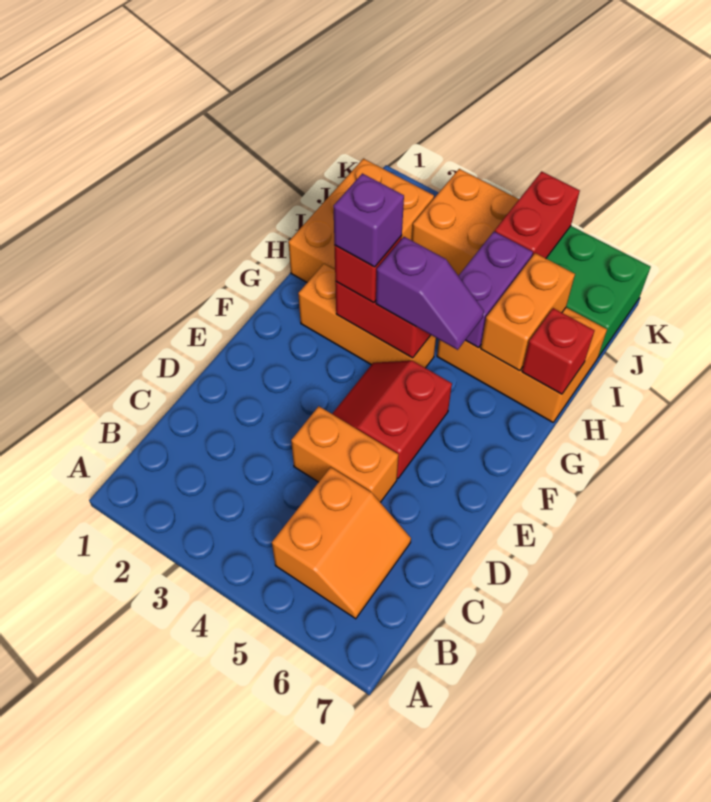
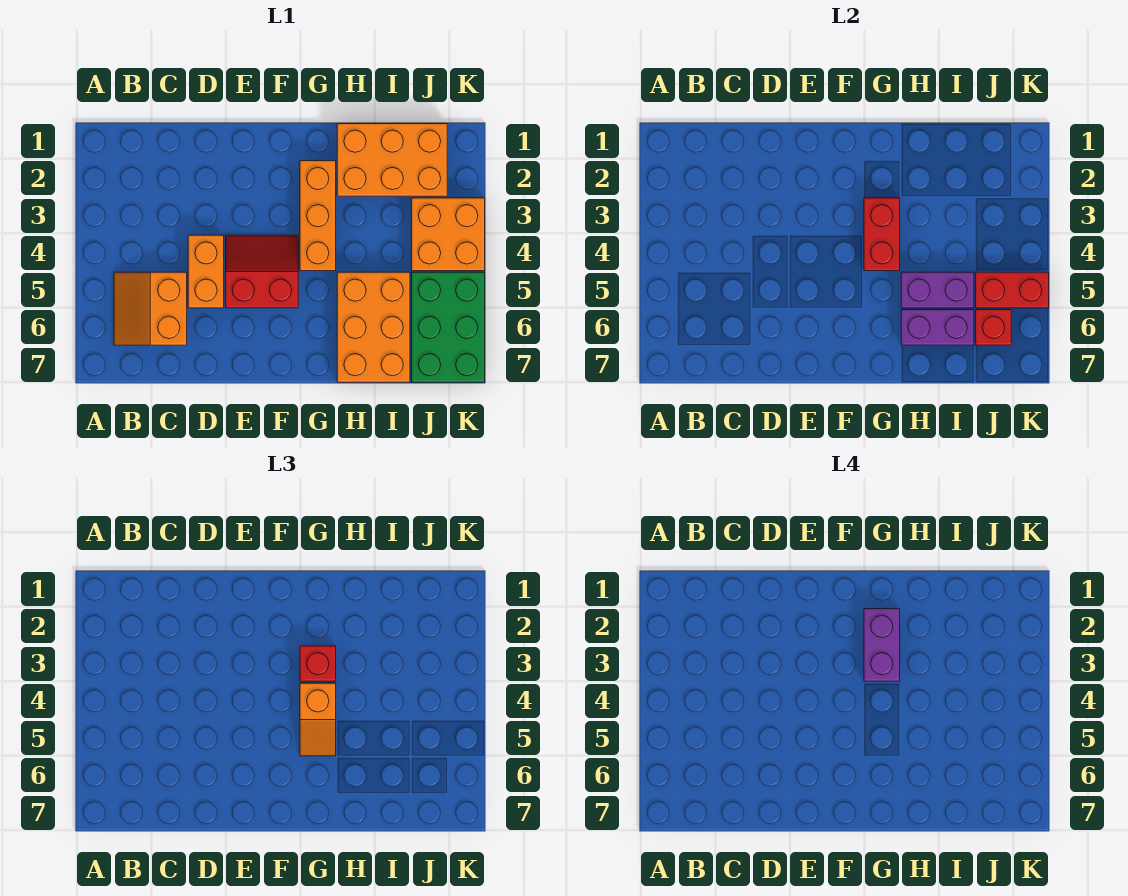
orange 2x2 slope [272,467,411,619] -> orange 2x2 slope turned to [114,272,187,345]
purple 1x1 brick [333,173,404,267] -> purple 1x2 brick [864,609,900,681]
purple 1x2 slope [376,237,484,350] -> orange 1x2 slope [300,683,336,756]
orange 1x2 brick [481,253,575,371] -> purple 1x2 brick [901,310,974,345]
red 1x1 brick [522,308,595,394] -> red 1x1 brick moved to [976,310,1011,345]

